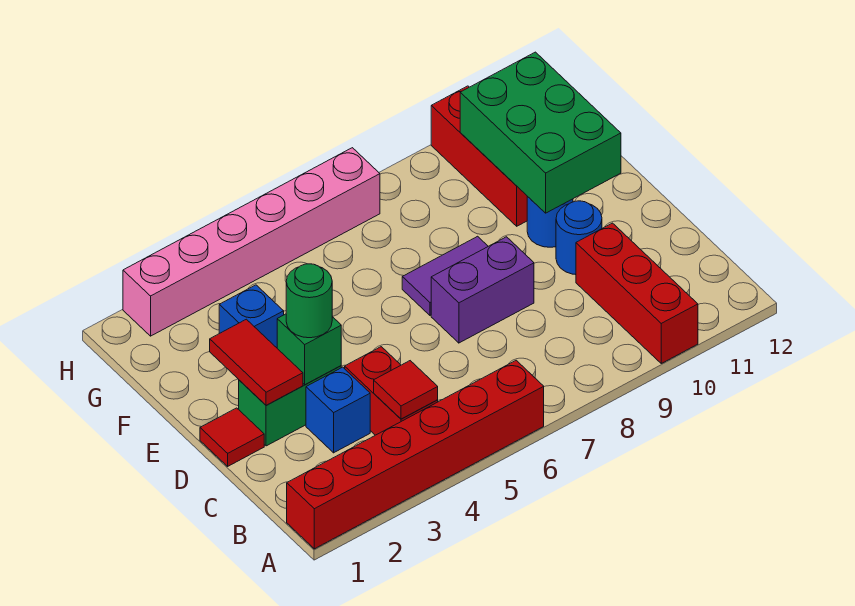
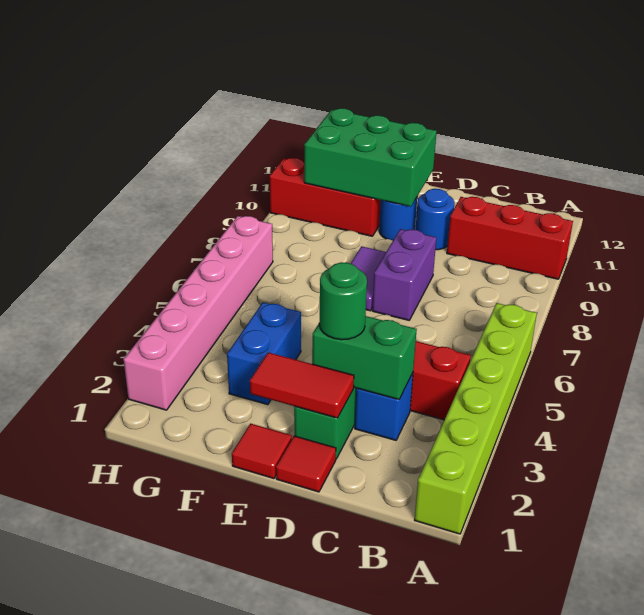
red 1x6 brick [287,360,544,549] -> lime 1x6 brick [415,303,537,534]
red 1x1 tile [374,361,438,419] -> red 1x1 tile moved to [232,424,292,479]
green 1x1 brick [277,314,341,385] -> green 1x2 brick [312,316,417,399]
blue 1x1 brick [219,285,284,348] -> blue 1x2 brick [227,302,301,405]

